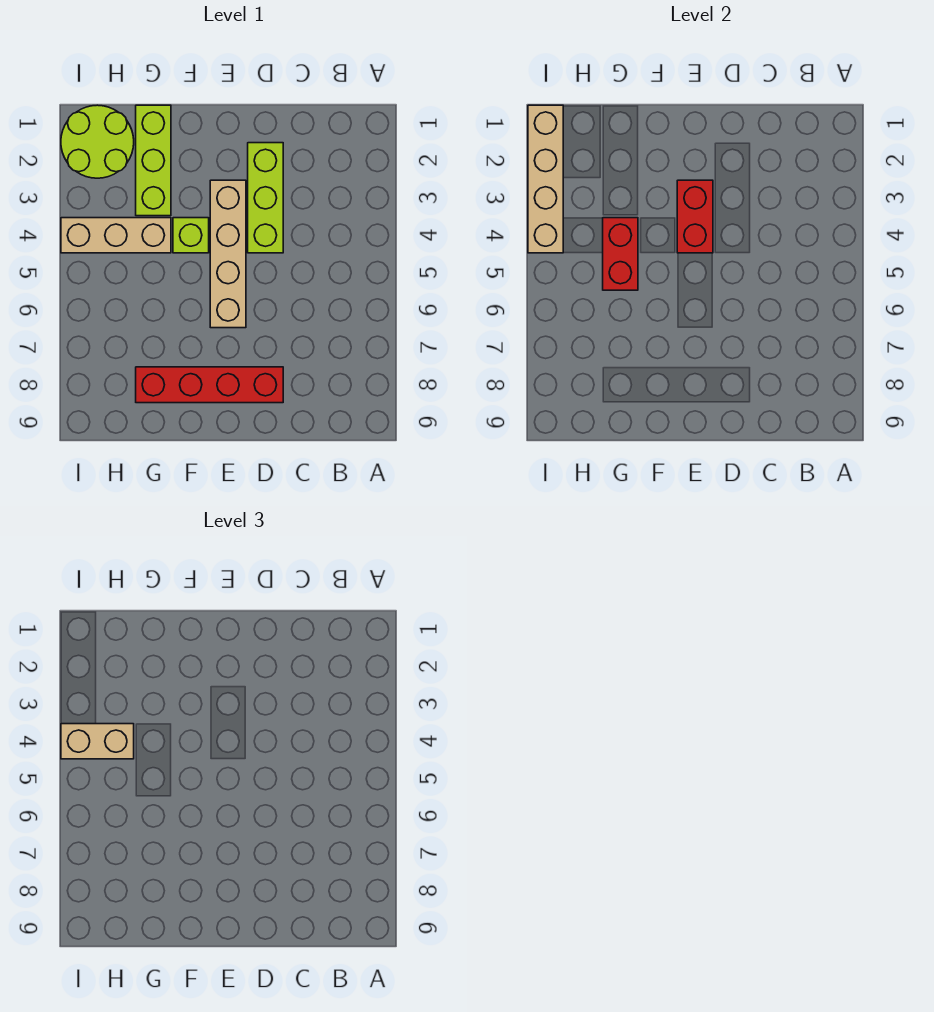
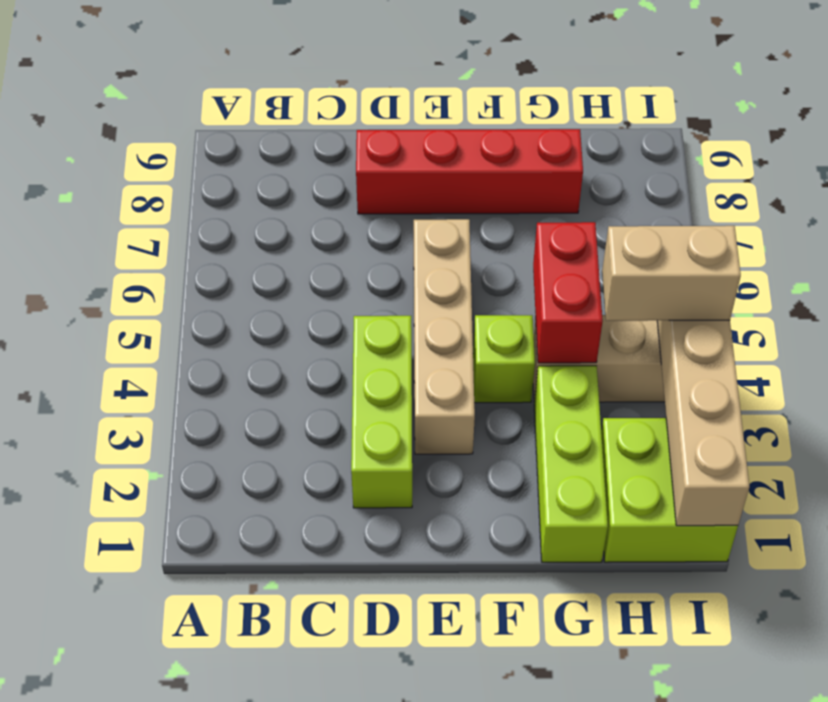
red 1x2 brick [677,180,713,253] -> none
lime 2x2 round brick [61,105,134,178] -> lime 2x2 brick [601,418,738,562]

